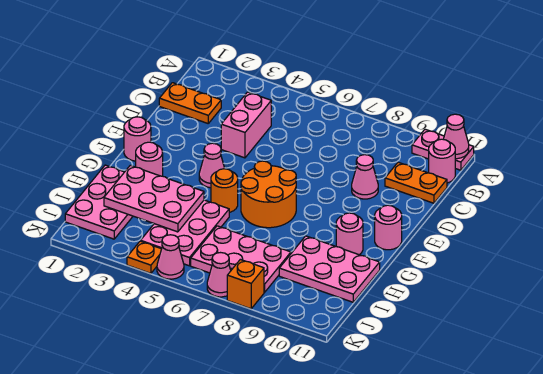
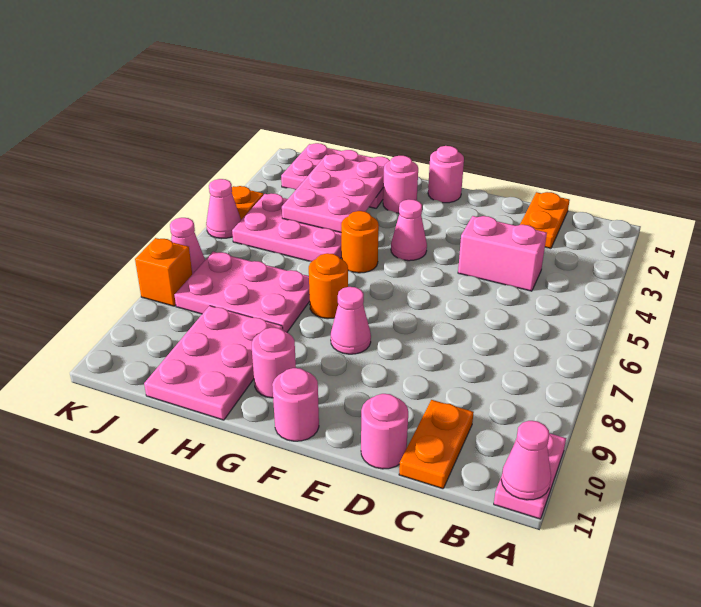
pink 1x1 round brick [429,139,455,183] -> pink 1x1 round brick moved to [361,394,408,469]
pink 1x1 cone [352,155,378,199] -> pink 1x1 cone moved to [331,287,371,354]
orange 2x2 round brick [241,161,296,228] -> orange 1x1 round brick [309,253,348,319]
pink 2x3 plate [191,226,291,292] -> pink 2x3 plate turned to [175,252,310,332]

